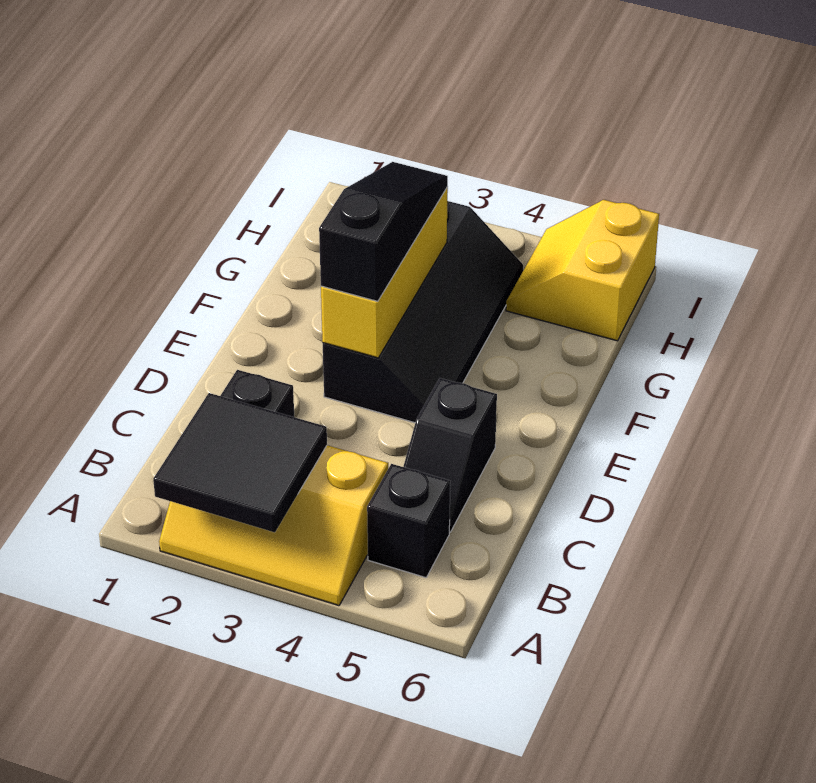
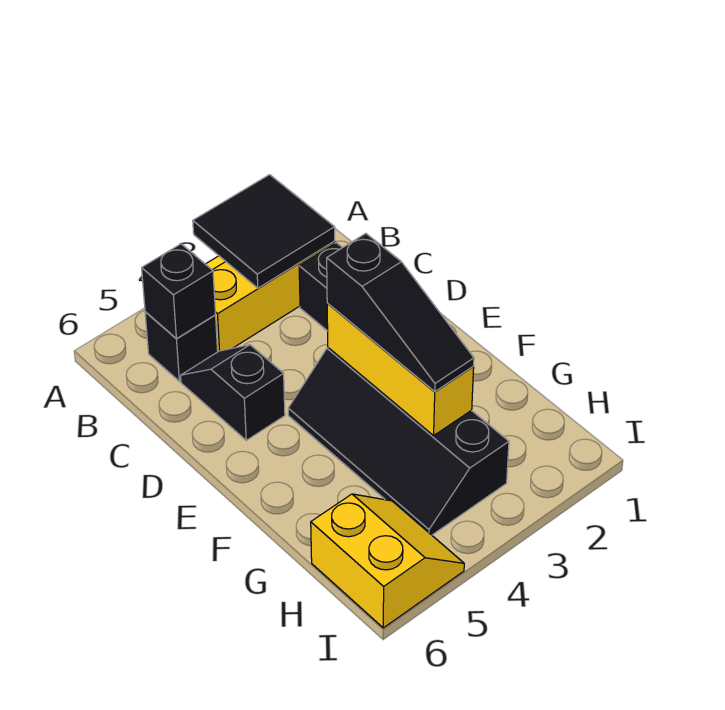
none -> black 1x1 brick [142,244,216,339]

